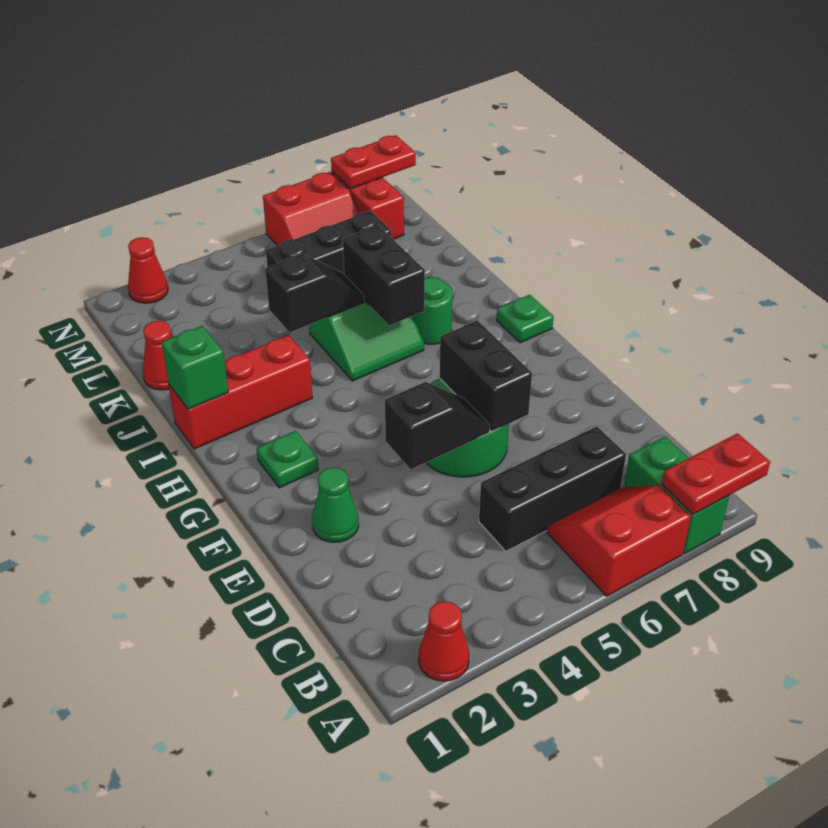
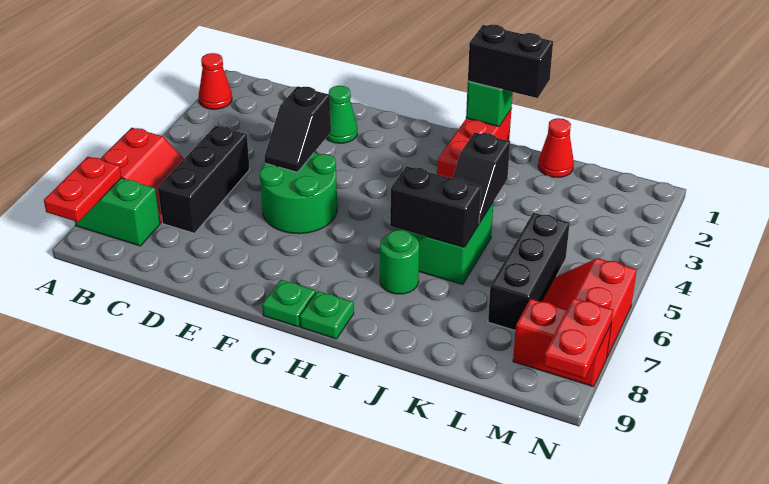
black 1x2 brick [439,320,532,431] -> black 1x2 brick moved to [468,24,553,98]
green 1x1 plate [257,431,318,488] -> green 1x1 plate moved to [262,280,316,327]
red 1x1 cone [128,237,168,303] -> none

